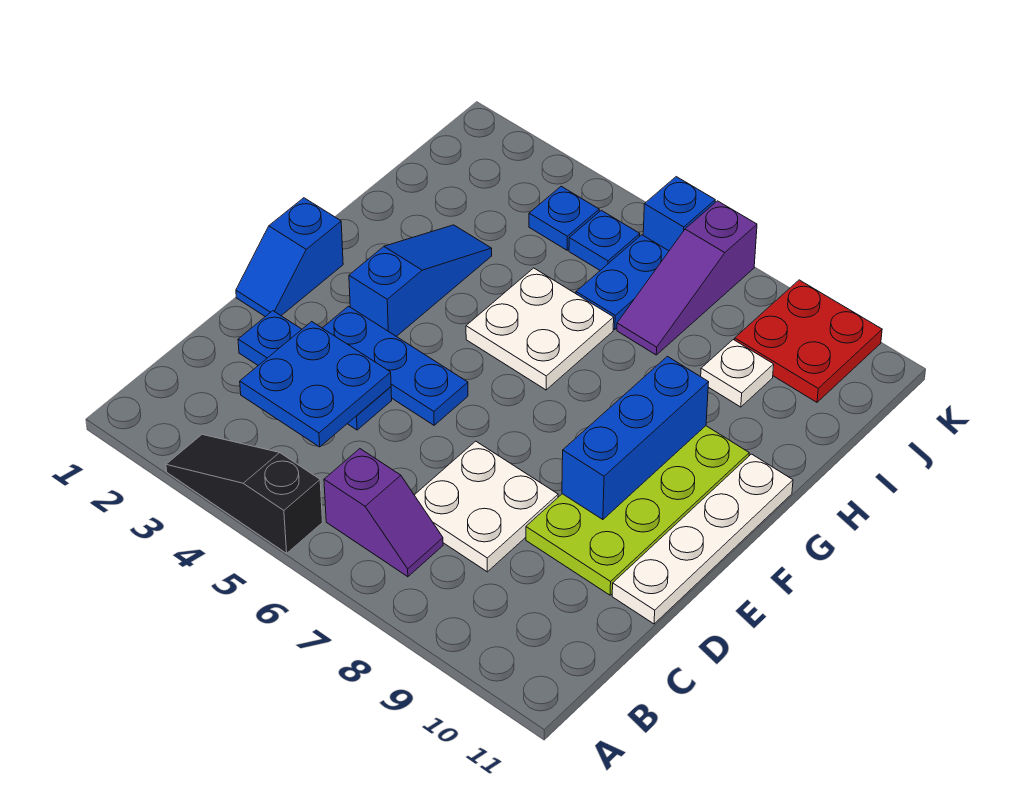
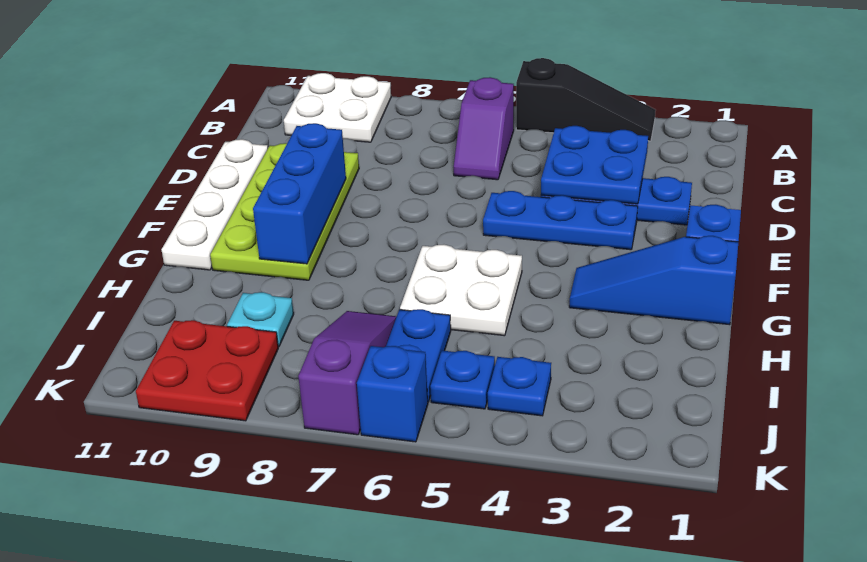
purple 1x2 slope [324,449,443,577] -> purple 1x2 slope turned to [454,77,514,180]
white 2x2 plate [415,441,558,572] -> white 2x2 plate moved to [284,73,391,142]
blue 1x3 slope [349,225,492,336] -> blue 1x3 slope turned to [569,236,738,325]
white 1x1 plate [701,340,774,407] -> cyan 1x1 plate [227,292,294,347]

